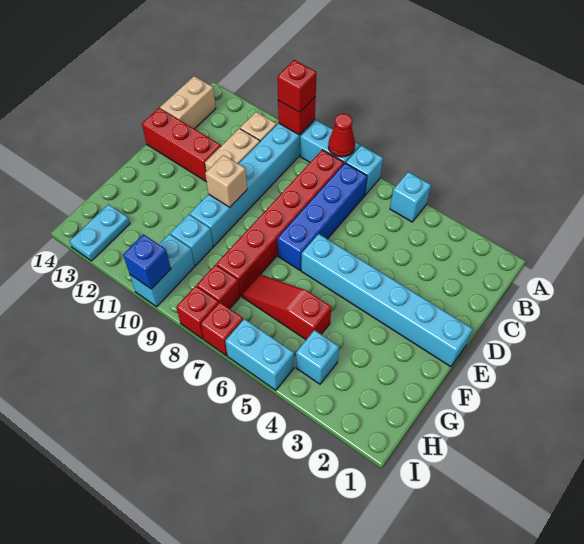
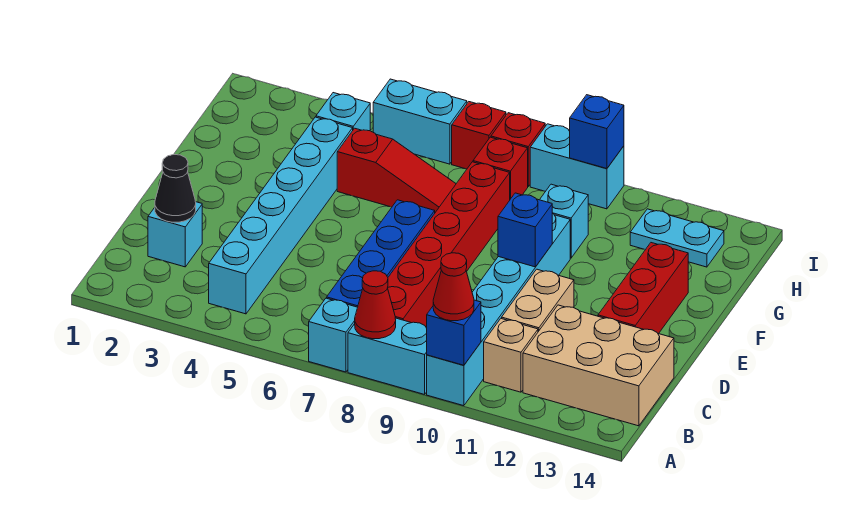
cyan 1x1 brick [390,172,431,222] -> cyan 1x1 brick moved to [148,202,202,267]
red 1x1 brick [278,97,316,135] -> blue 1x1 brick [427,300,481,365]
red 1x1 brick [277,60,317,112] -> red 1x1 cone [433,253,474,321]
tan 1x2 brick [160,76,216,129] -> tan 2x3 brick [523,305,674,426]
none -> black 1x1 cone [155,155,196,222]
red 1x3 brick [142,108,221,182] -> red 1x3 brick turned to [598,243,688,334]
cyan 1x6 brick [301,234,473,367] -> cyan 1x6 brick turned to [209,117,353,314]
tan 1x1 brick [205,155,247,207] -> blue 1x1 brick [498,193,552,267]
cyan 1x2 brick [130,234,195,307] -> cyan 1x2 brick turned to [530,124,624,209]
cyan 1x2 plate [69,204,130,261] -> cyan 1x2 plate turned to [630,209,724,267]

